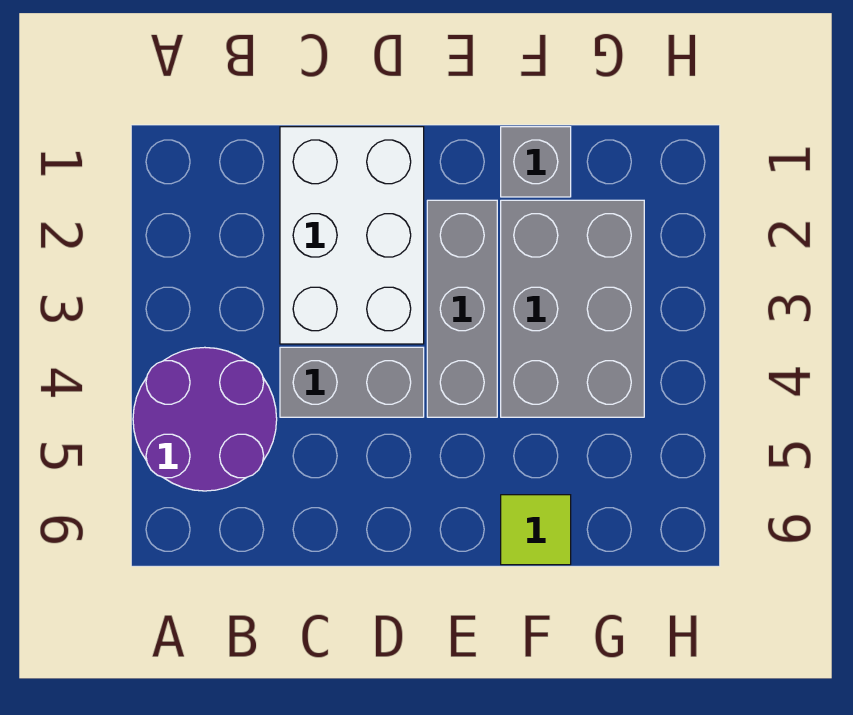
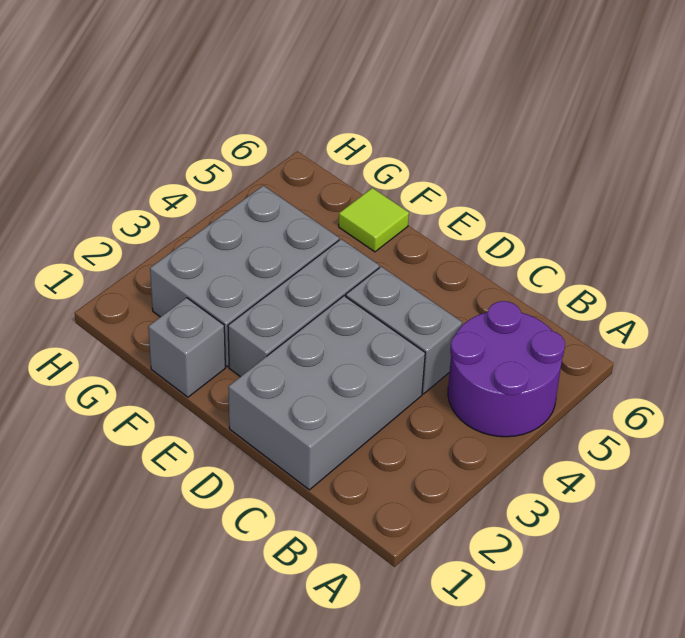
white 2x3 brick [280,127,424,344] -> grey 2x3 brick [228,296,425,490]

